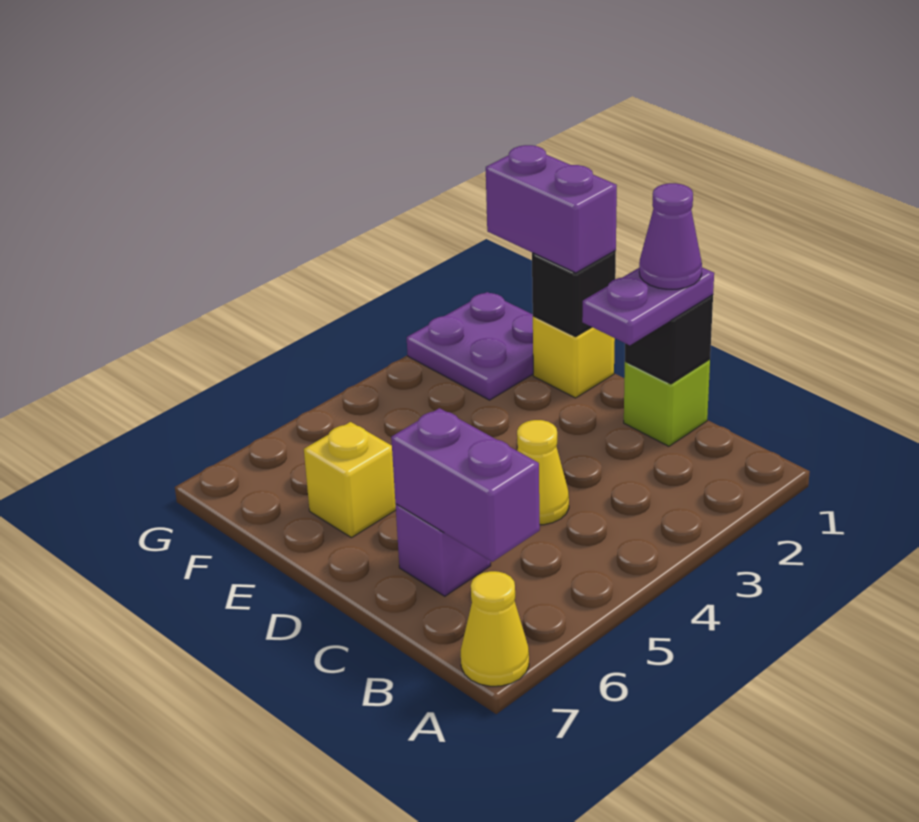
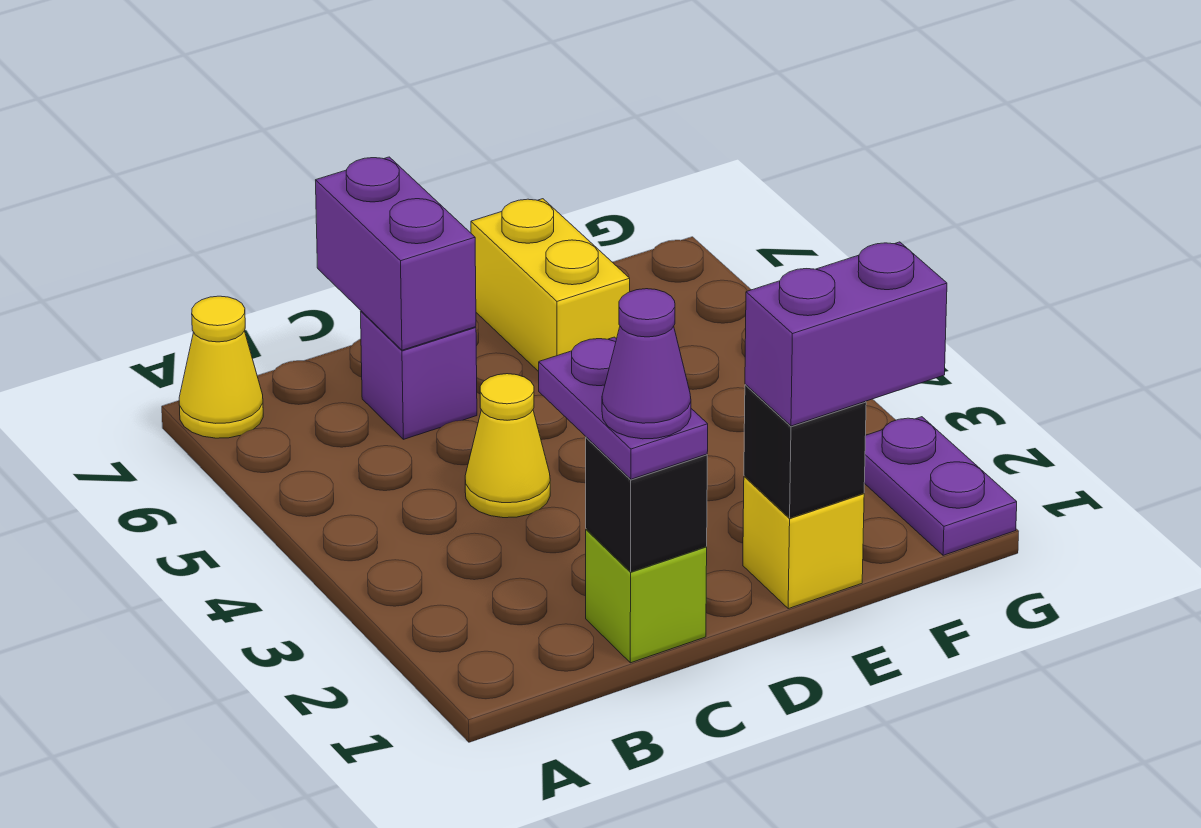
purple 1x2 brick [391,408,540,562] -> purple 1x2 brick turned to [316,157,476,350]
yellow 1x1 brick [304,422,396,538] -> yellow 1x2 brick [471,199,630,372]
purple 2x2 plate [407,292,533,400] -> purple 1x2 plate [864,417,1017,555]

